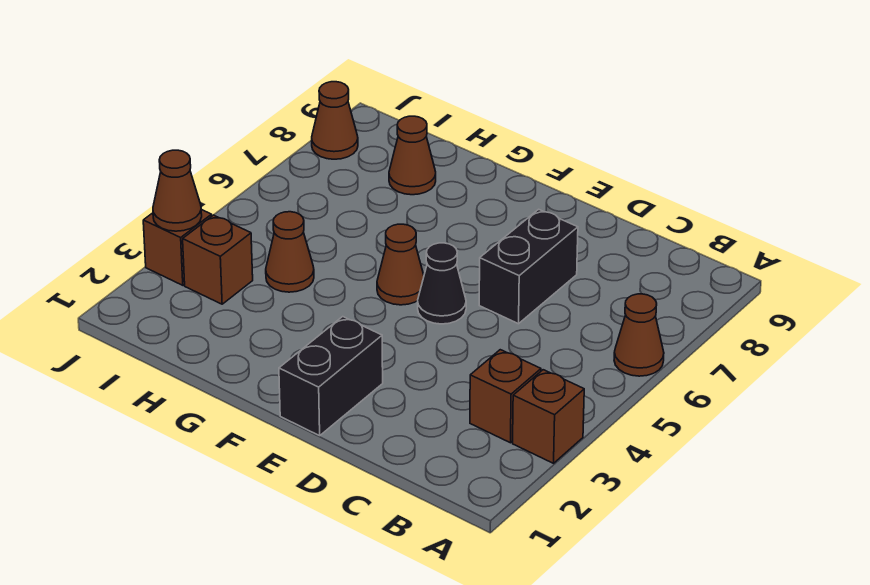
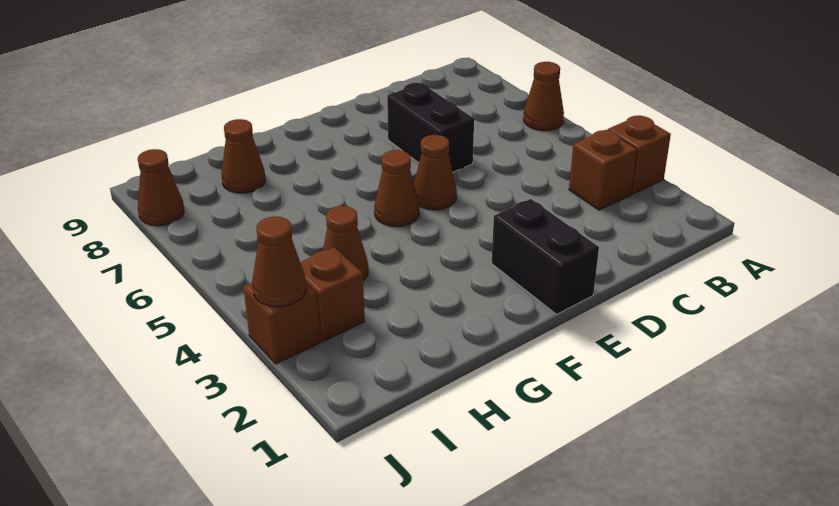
black 1x1 cone [418,243,466,324] -> brown 1x1 cone [414,135,457,210]

